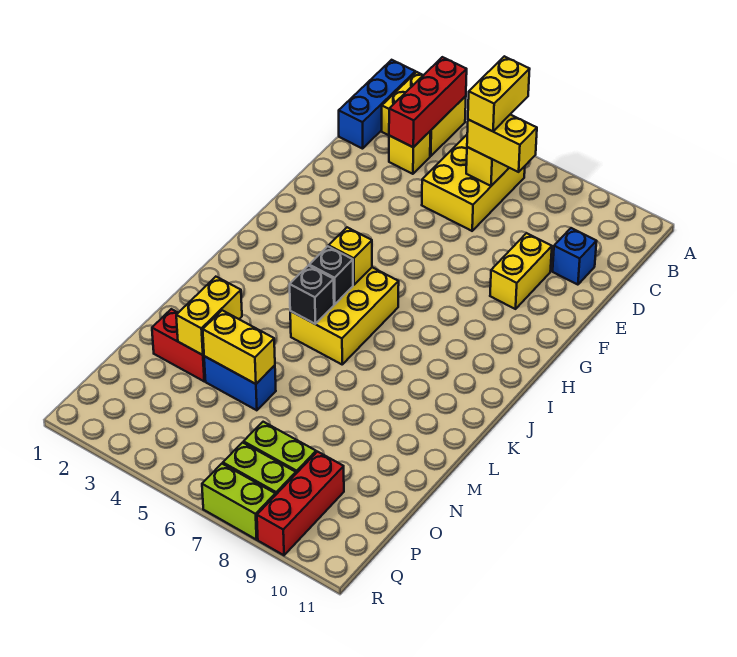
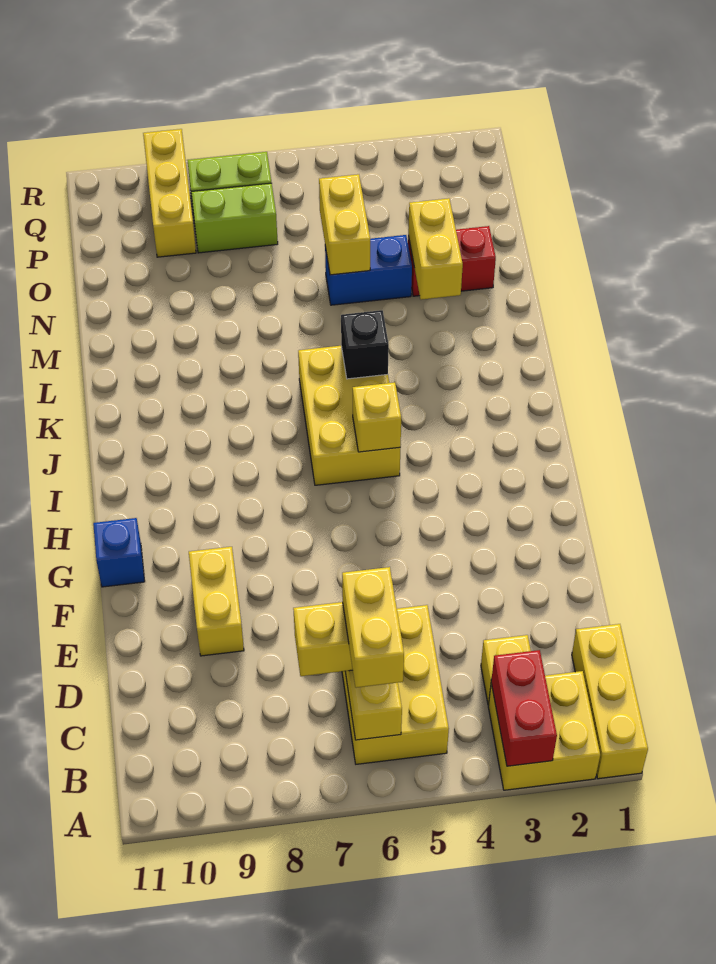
blue 1x3 brick [339,60,415,149] -> yellow 1x3 brick [572,624,648,779]
red 1x3 brick [389,57,467,147] -> red 1x2 brick [491,650,557,766]
blue 1x1 brick [553,228,597,285] -> blue 1x1 brick moved to [93,518,145,587]
black 1x1 brick [309,246,353,304] -> none
yellow 1x2 brick [203,310,275,384] -> yellow 1x2 brick turned to [319,174,370,275]
red 1x3 brick [257,452,344,555] -> yellow 1x3 brick [143,129,196,257]
lime 1x2 brick [202,464,275,540] -> none

